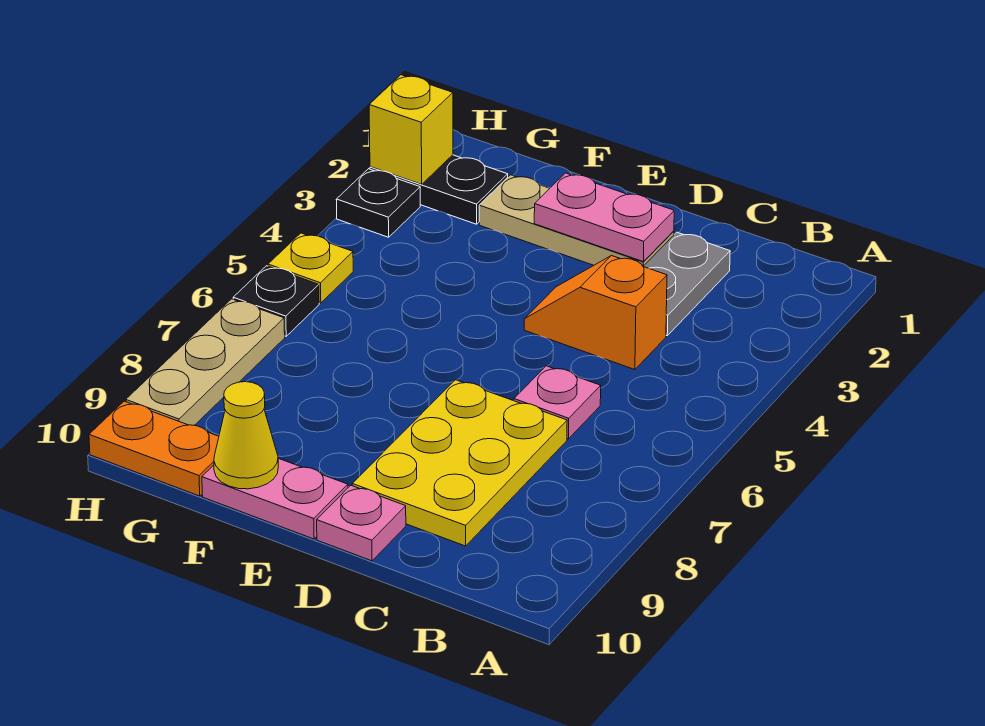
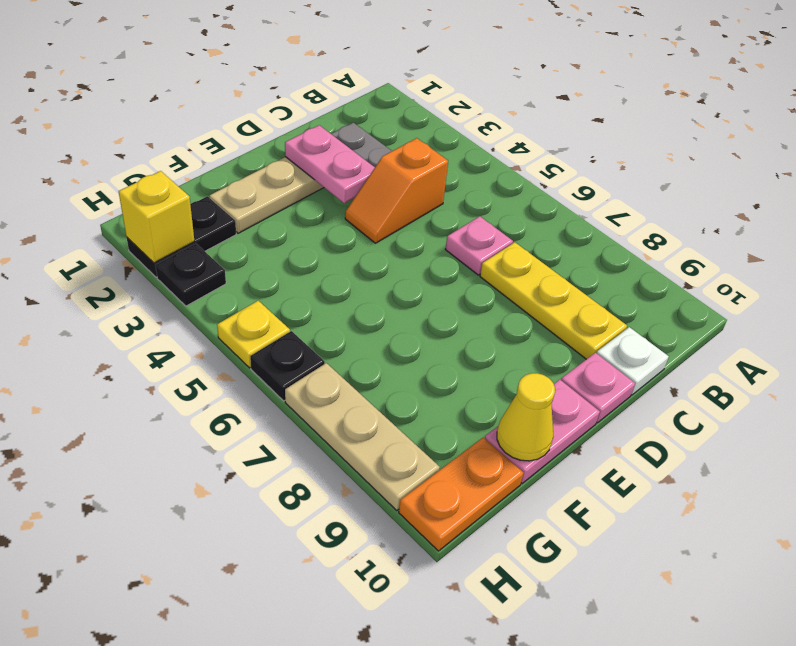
yellow 2x3 plate [352,380,567,546] -> yellow 1x3 plate [480,242,627,359]
none -> white 1x1 plate [597,327,669,395]
pink 1x2 plate [534,173,674,261] -> pink 1x2 plate turned to [285,125,375,203]

